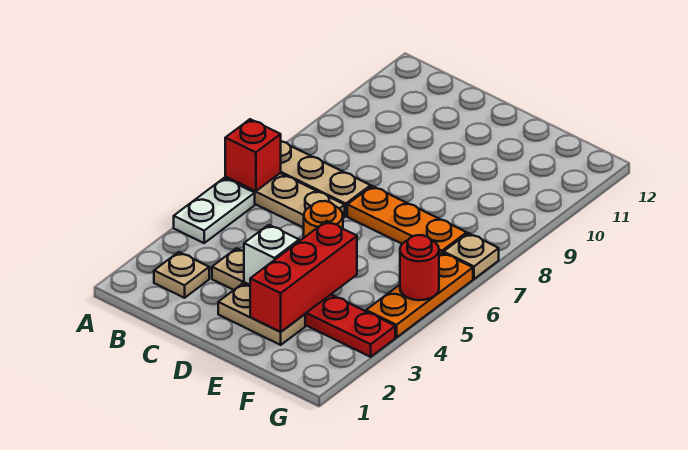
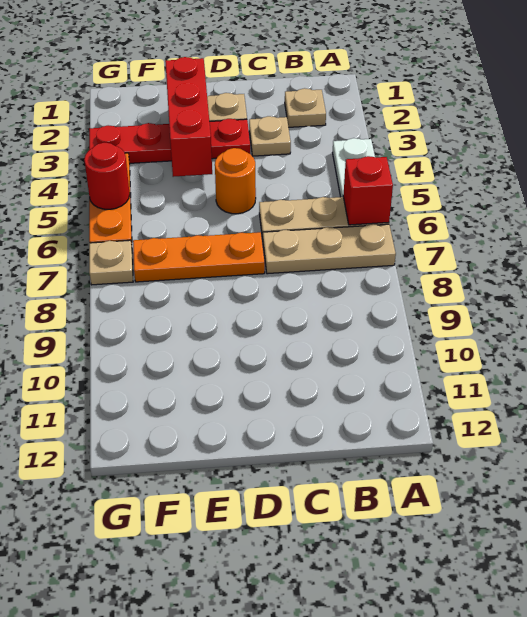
white 1x1 brick [244,225,299,285] -> none

